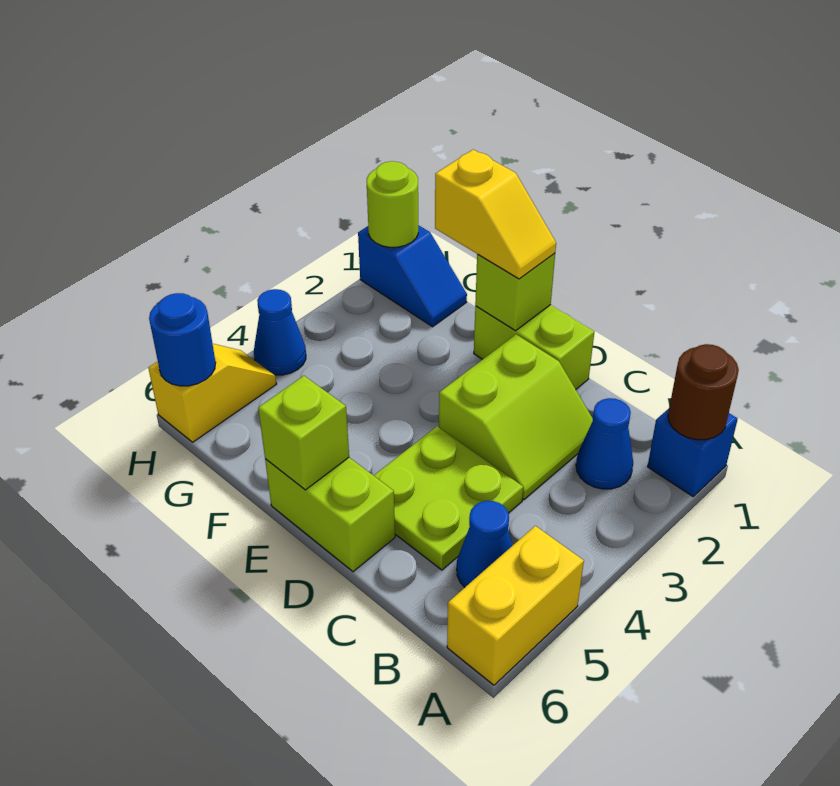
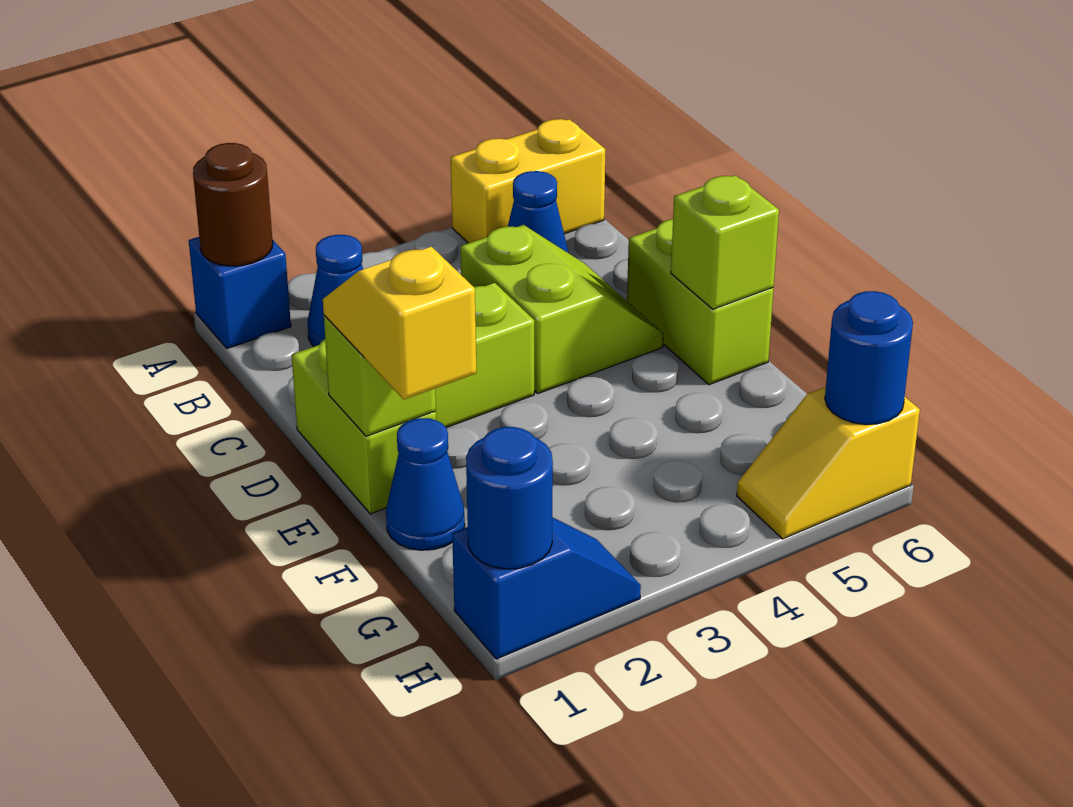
lime 2x2 plate [374,426,523,570] -> lime 2x2 slope [460,225,663,394]
blue 1x2 slope [358,225,467,327] -> blue 1x2 slope turned to [452,517,641,659]
lime 1x1 round brick [367,161,418,247] -> blue 1x1 round brick [466,427,553,569]
blue 1x1 cone [254,289,306,375] -> blue 1x1 cone moved to [386,418,465,550]

